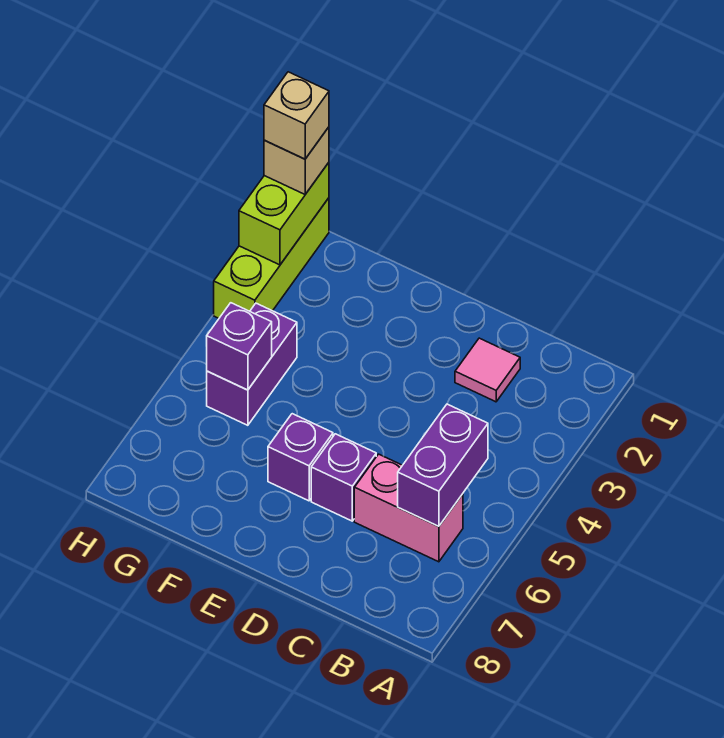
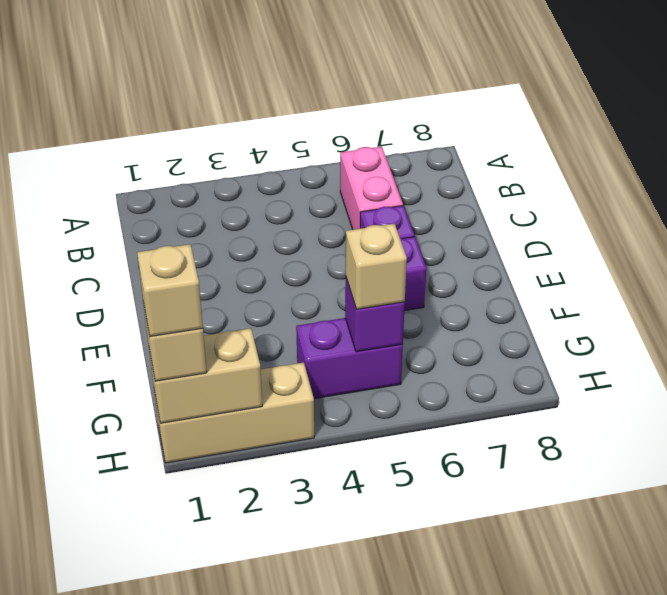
purple 1x2 brick [398,404,488,526] -> none
pink 1x1 tile [455,338,520,402] -> none
none -> tan 1x1 brick [346,224,407,309]
lime 1x3 brick [214,198,329,318] -> tan 1x3 brick [154,362,314,463]
lime 1x2 brick [239,163,329,265] -> tan 1x2 brick [149,328,262,423]

